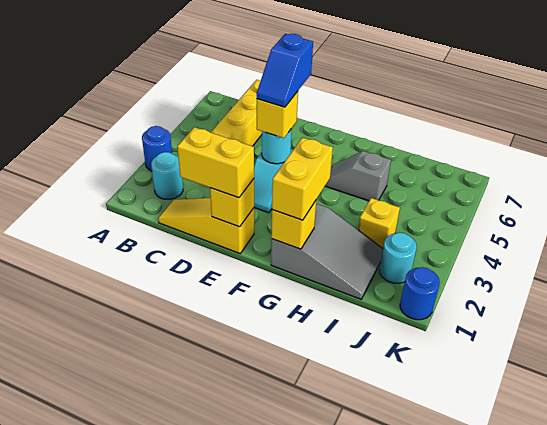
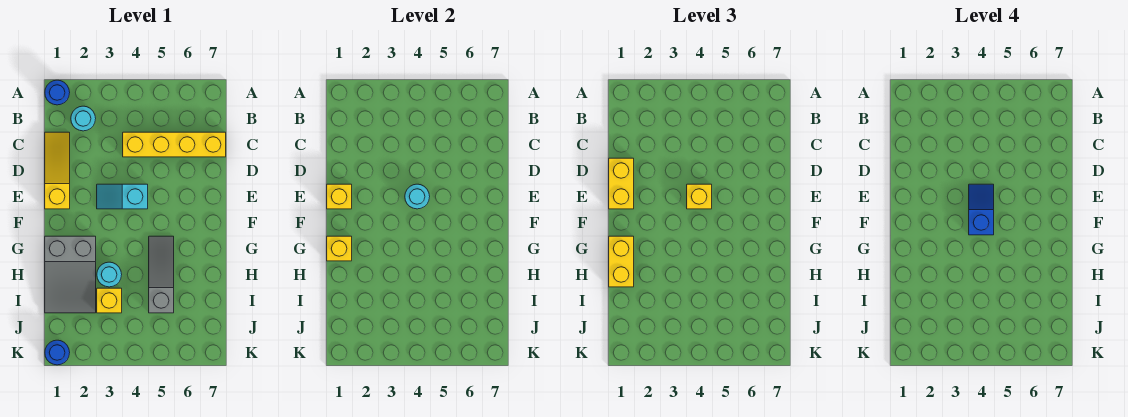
blue 1x1 round brick [142,126,172,171] -> blue 1x1 round brick moved to [45,80,70,105]
blue 1x2 slope [257,34,313,107] -> blue 1x2 slope turned to [969,184,994,235]
yellow 1x2 brick [272,138,333,220] -> yellow 1x2 brick turned to [609,236,634,287]
grey 1x2 slope [325,151,391,201] -> grey 1x3 slope [149,236,174,313]
cyan 1x1 round brick [379,233,417,283] -> cyan 1x1 round brick moved to [97,262,122,287]

